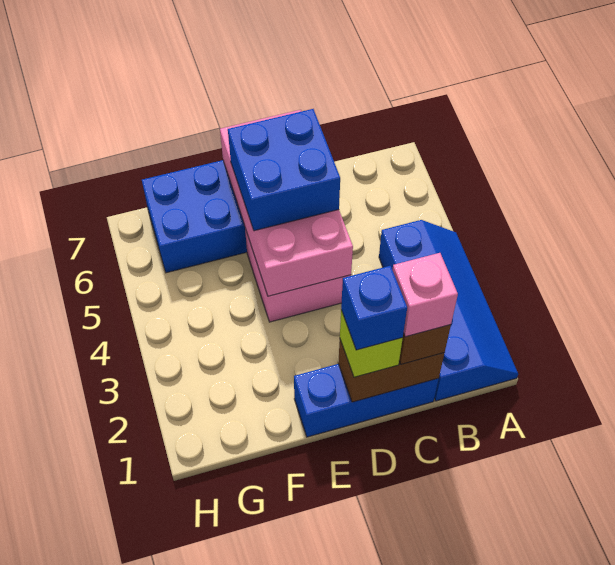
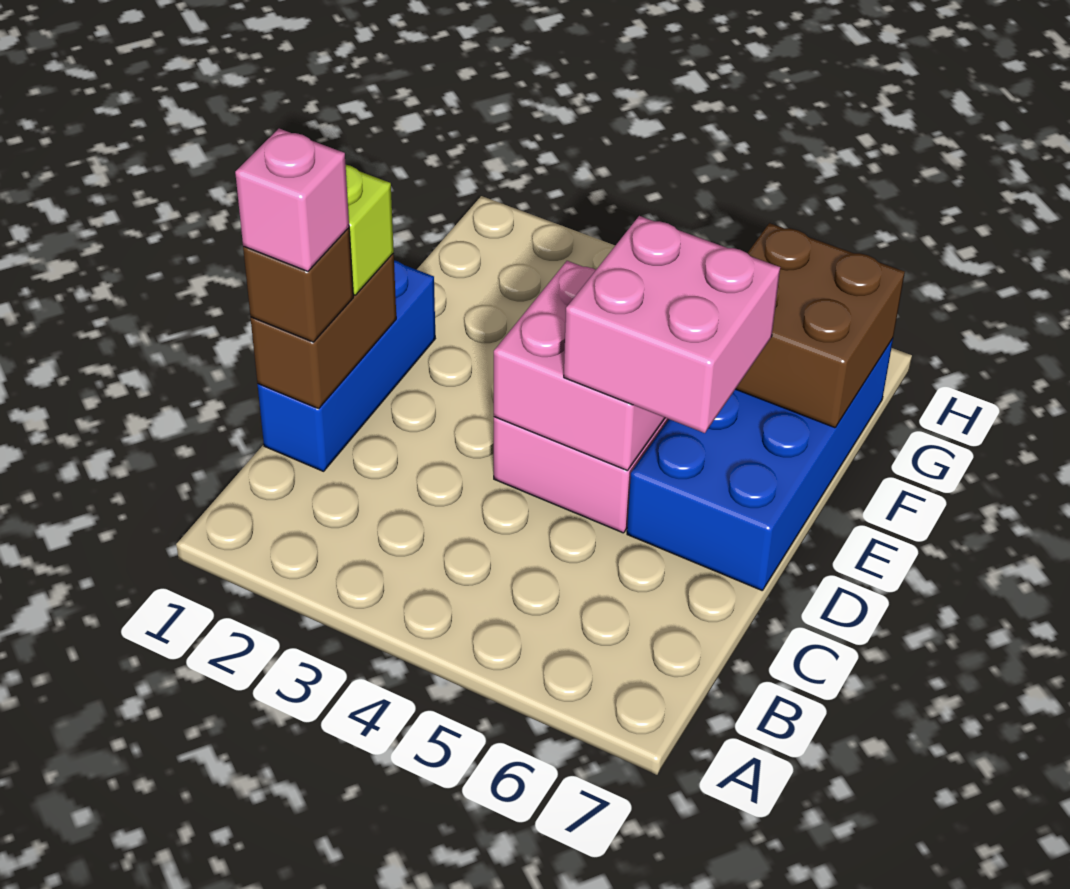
blue 2x4 slope [379,220,518,401] -> none
blue 1x1 brick [341,266,407,350] -> none
pink 2x4 brick [220,110,353,296] -> pink 2x2 brick [494,261,665,471]
blue 2x2 brick [228,109,340,231] -> pink 2x2 brick [564,216,780,433]
none -> brown 2x2 brick [736,223,905,428]

